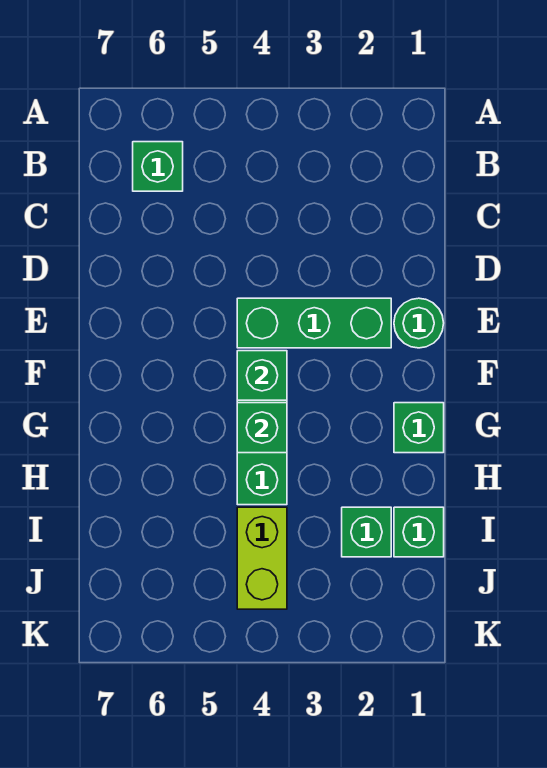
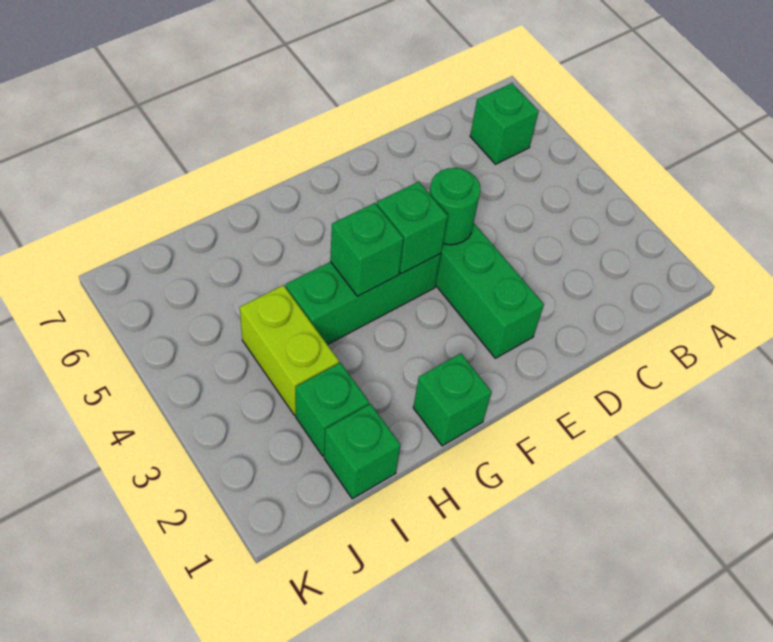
green 1x1 round brick [394,298,444,348] -> green 1x1 round brick moved to [430,168,481,245]
lime 1x2 brick [237,507,287,609] -> lime 1x2 brick turned to [240,285,339,415]

